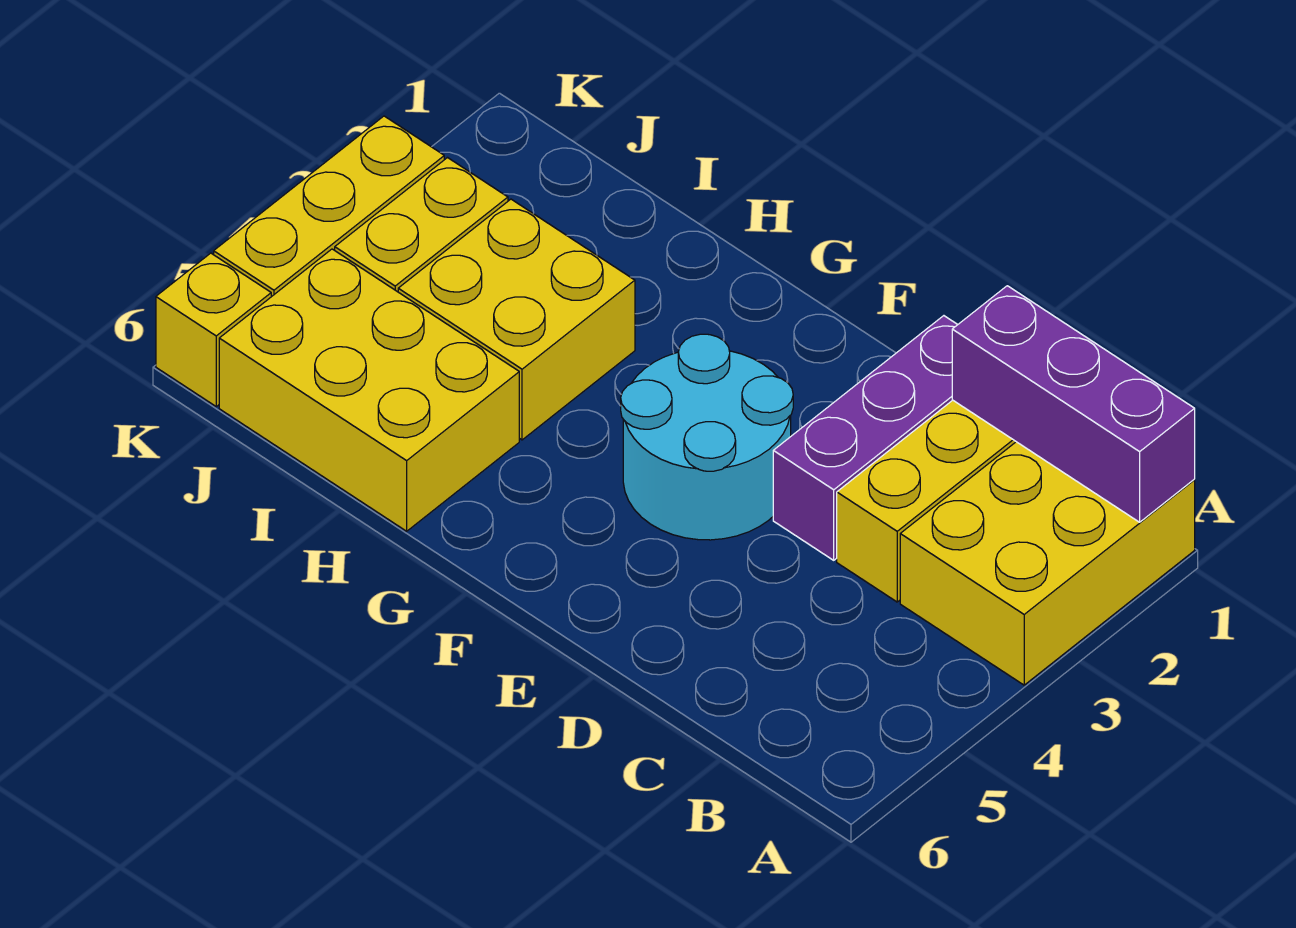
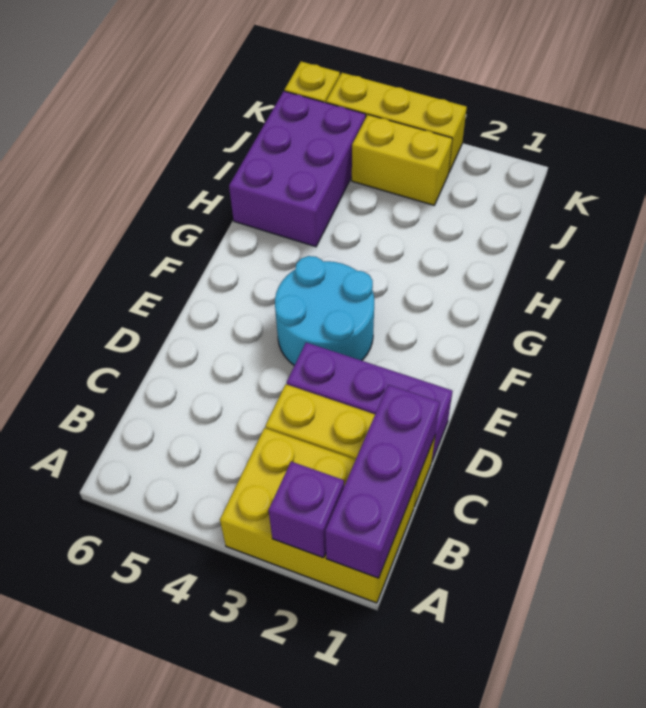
none -> purple 1x1 brick [269,462,344,558]
yellow 2x2 brick [398,199,635,440] -> none
yellow 2x3 brick [219,249,519,531] -> purple 2x3 brick [229,91,366,247]

